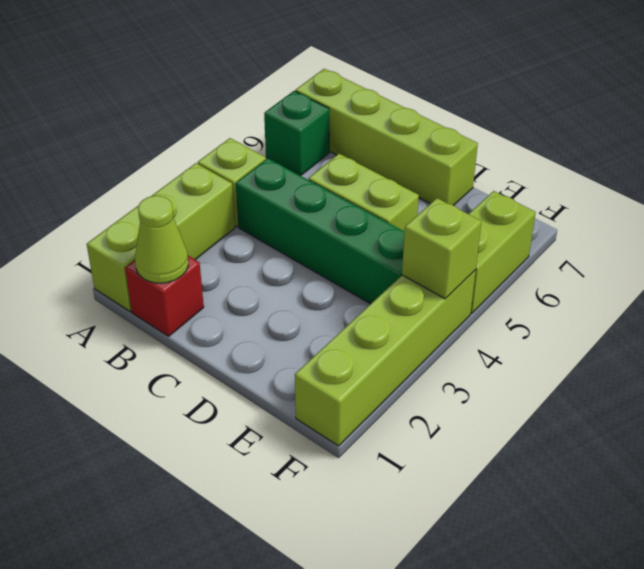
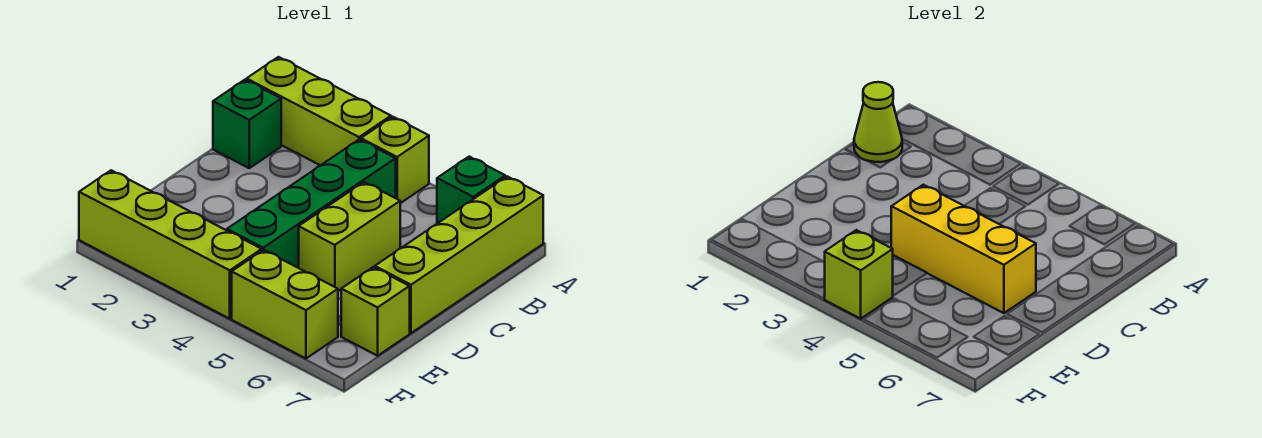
red 1x1 brick [125,256,204,336] -> green 1x1 brick [213,80,281,168]
none -> yellow 1x3 brick [891,185,1036,313]
none -> lime 1x1 brick [341,267,410,356]

